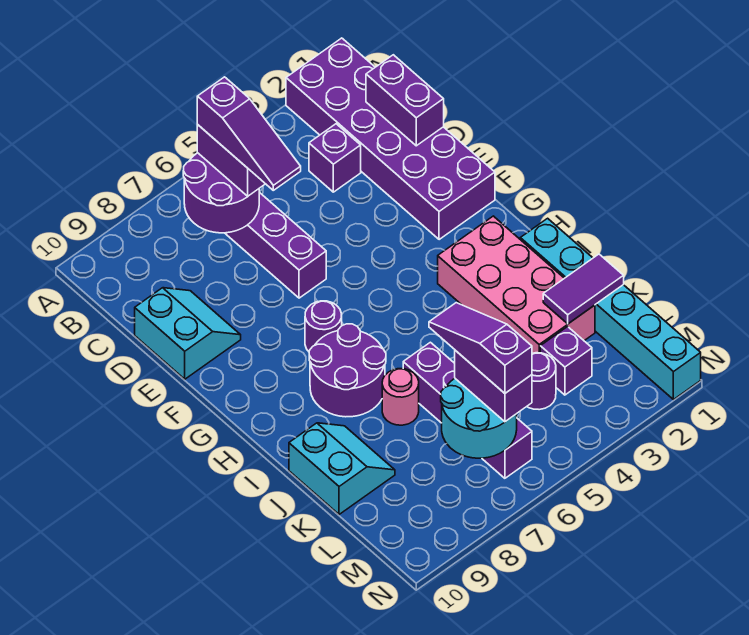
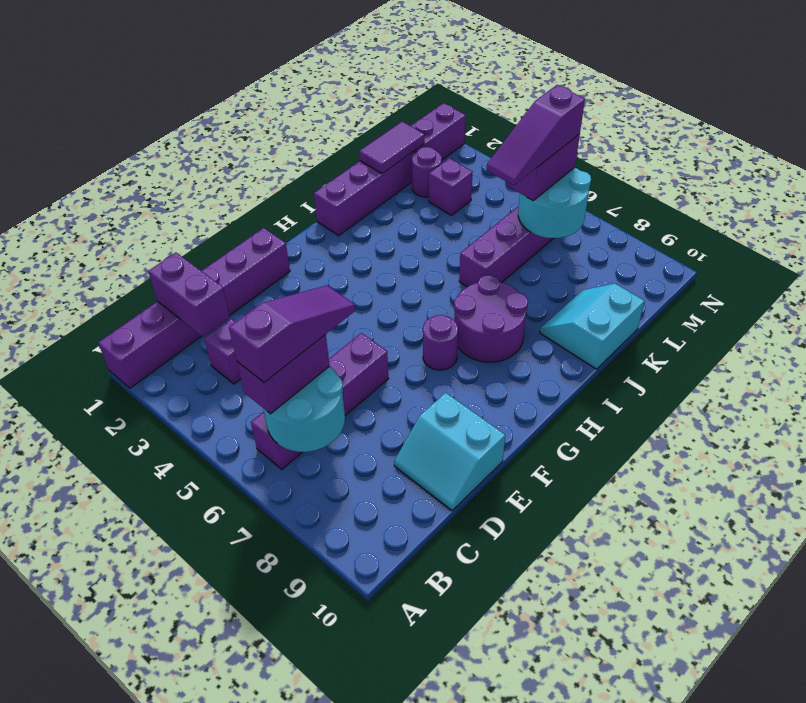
purple 2x6 brick [286,38,495,240] -> purple 1x6 brick [98,228,290,388]
purple 2x2 round brick [183,153,259,233] -> cyan 2x2 round brick [263,366,345,452]
purple 1x2 brick [366,55,444,146] -> purple 1x2 brick turned to [148,253,230,337]
cyan 2x2 slope [135,288,241,379] -> cyan 2x2 slope turned to [394,393,505,511]
pink 2x4 brick [438,216,595,353] -> none
cyan 1x6 brick [520,218,701,400] -> purple 1x6 brick [314,103,465,236]
pink 1x1 round brick [382,369,419,425] -> none
purple 1x2 tile [543,254,624,324] -> purple 1x2 tile turned to [359,121,424,174]
purple 1x1 round brick [527,353,556,410] -> purple 1x1 round brick moved to [412,147,442,197]

